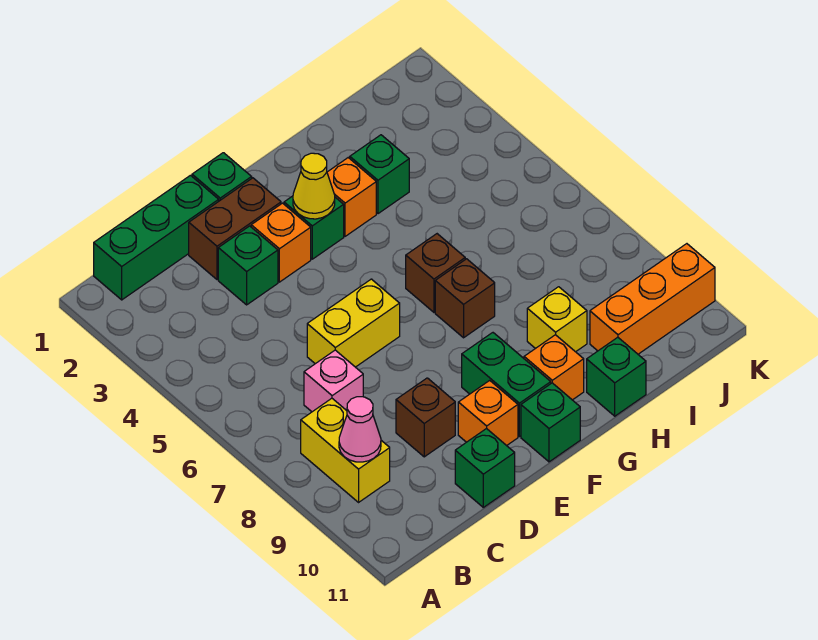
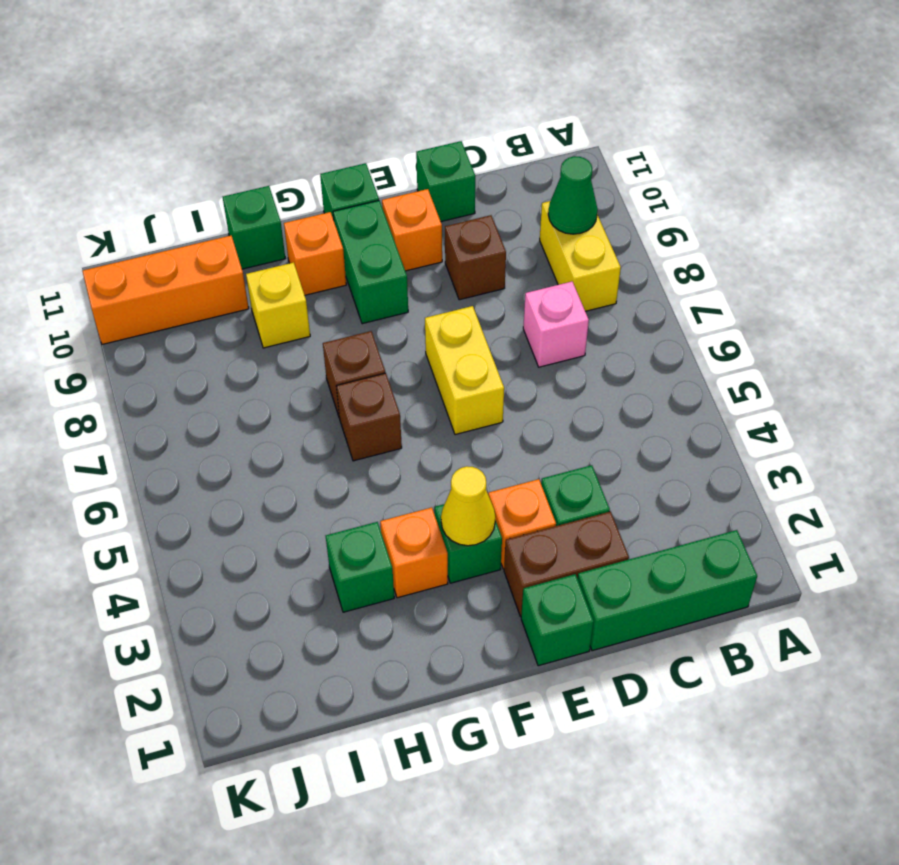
pink 1x1 cone [339,397,381,462] -> green 1x1 cone [548,156,598,234]
yellow 1x2 brick [307,279,400,367] -> yellow 1x2 brick turned to [425,306,504,435]

